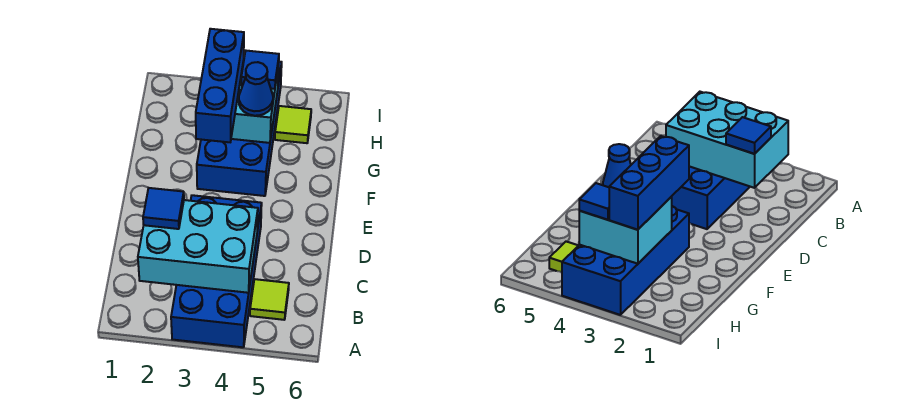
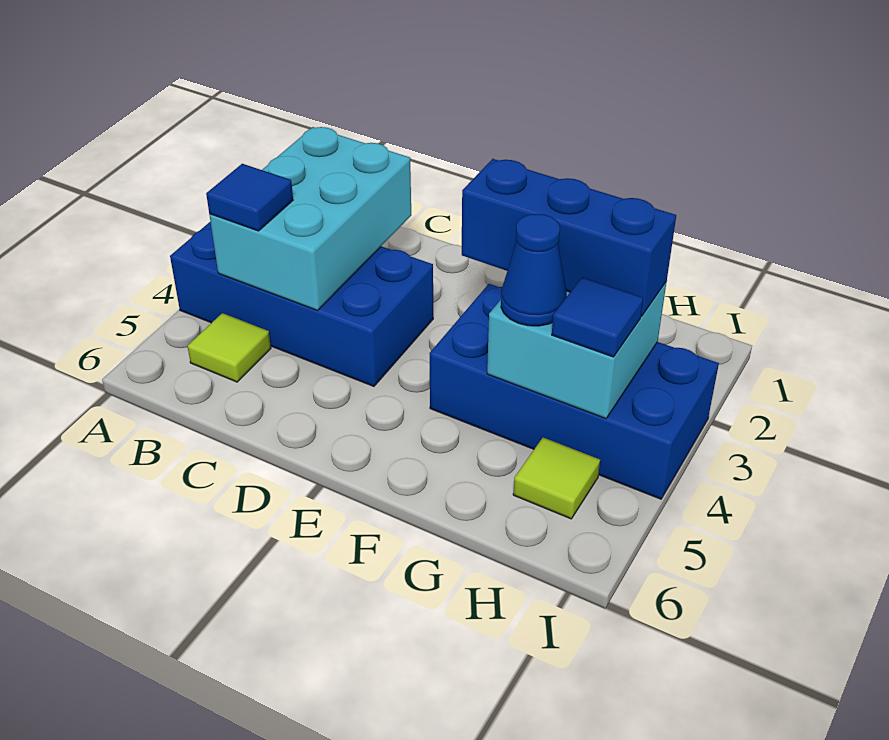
blue 1x1 tile [143,188,184,229] -> blue 1x1 tile moved to [206,164,293,231]

